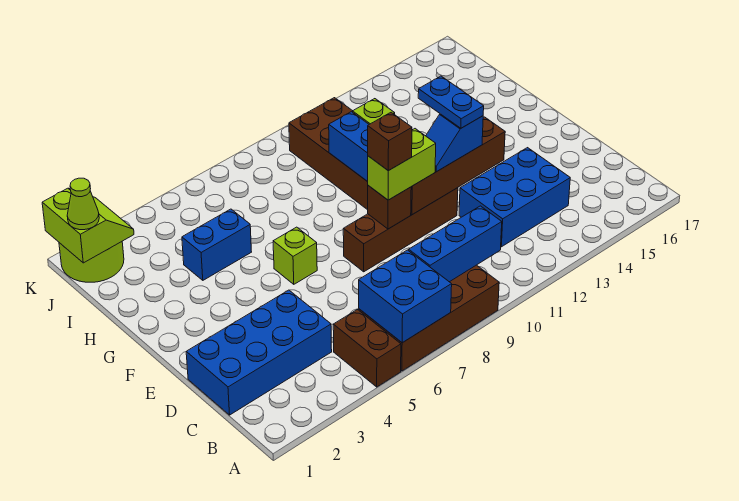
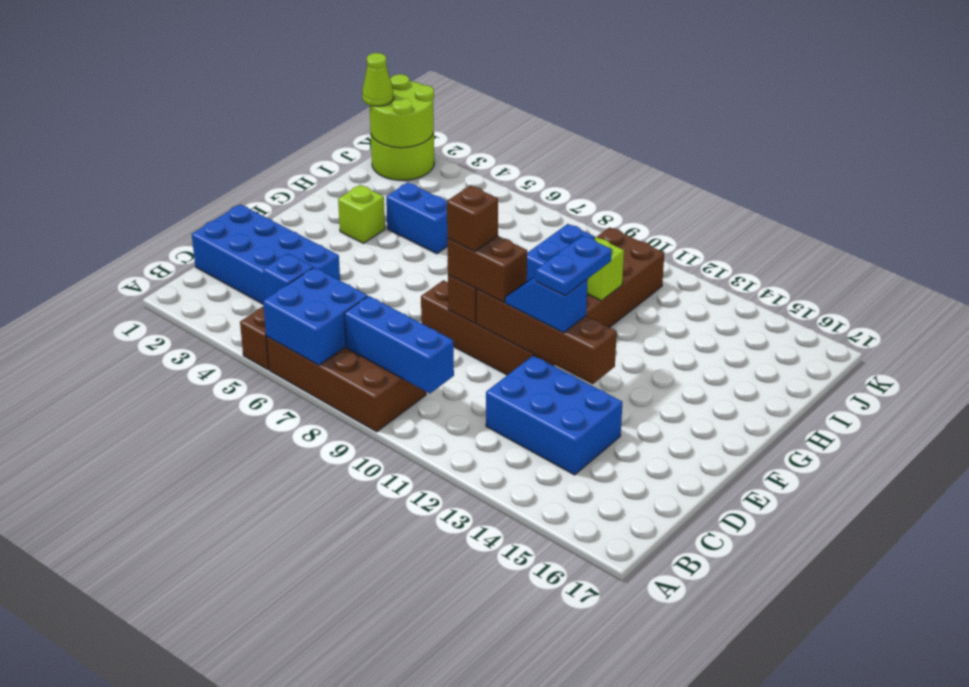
none -> blue 1x1 brick [263,253,313,298]
lime 1x2 brick [367,129,436,200] -> brown 1x2 brick [447,236,527,303]
lime 1x1 brick [273,227,317,284] -> lime 1x1 brick moved to [338,185,385,243]
lime 2x2 slope [42,188,134,263] -> lime 2x2 round brick [369,74,434,148]

